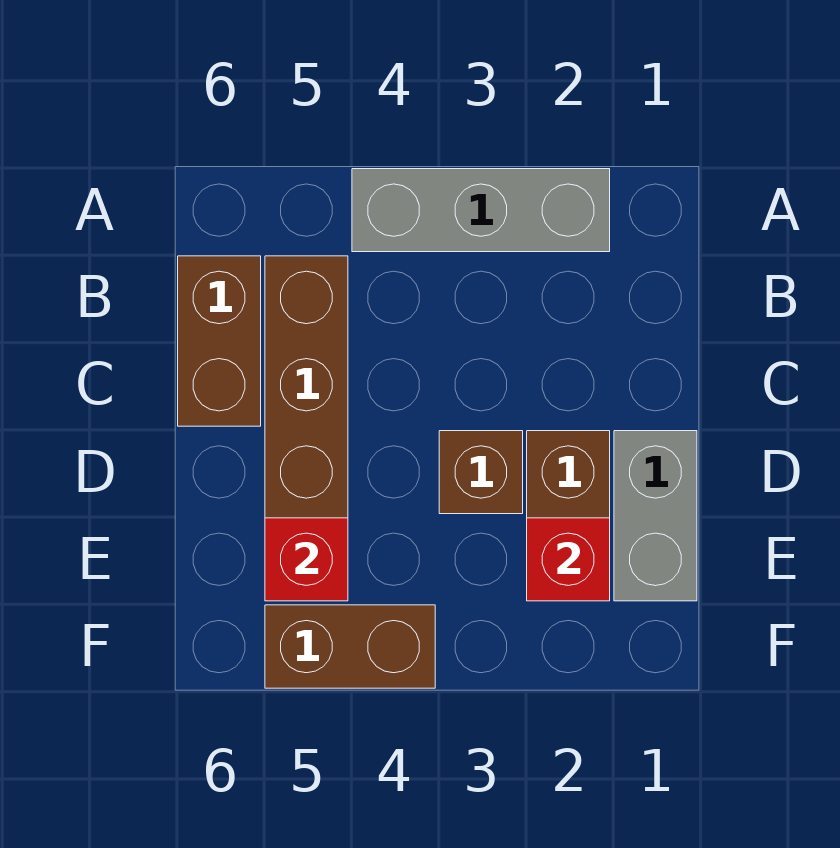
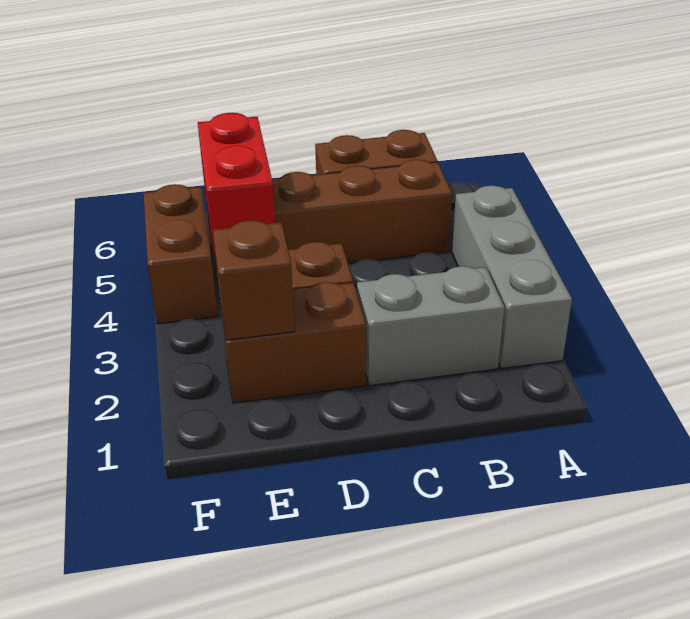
grey 1x2 brick [614,431,697,601] -> grey 1x2 brick moved to [357,266,504,386]
red 1x1 brick [527,518,610,601] -> brown 1x1 brick [213,220,295,340]
red 1x1 brick [265,518,348,601] -> red 1x2 brick [198,113,275,255]

